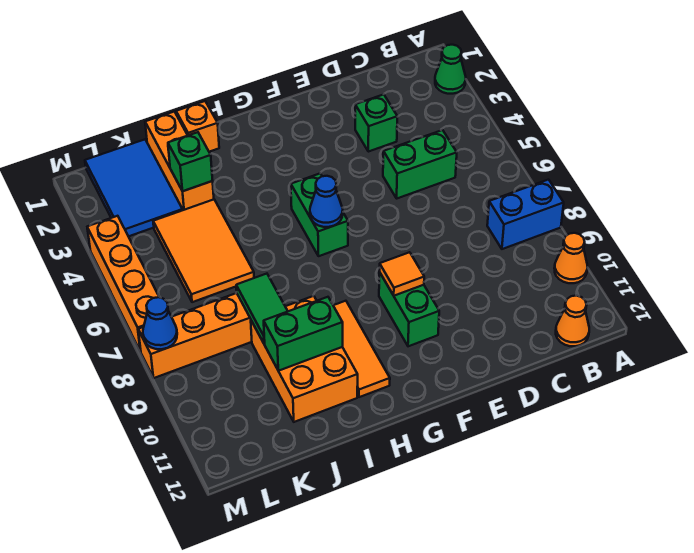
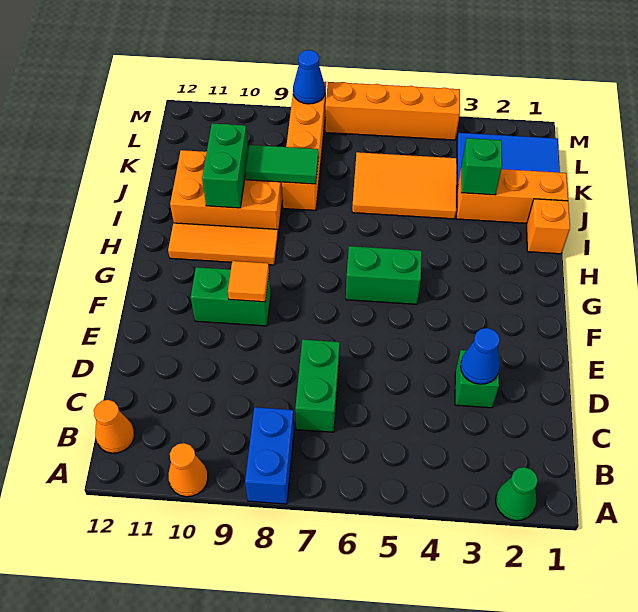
green 1x2 brick [383,130,457,198] -> green 1x2 brick moved to [295,340,340,432]
blue 1x1 cone [310,176,343,227] -> blue 1x1 cone moved to [460,328,500,384]

